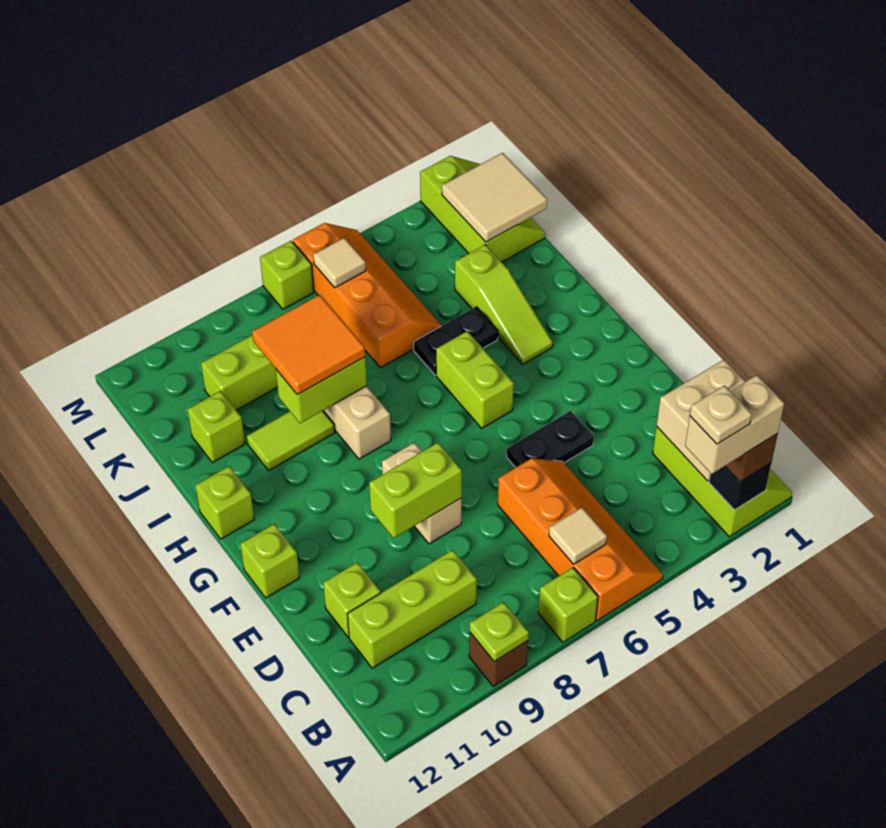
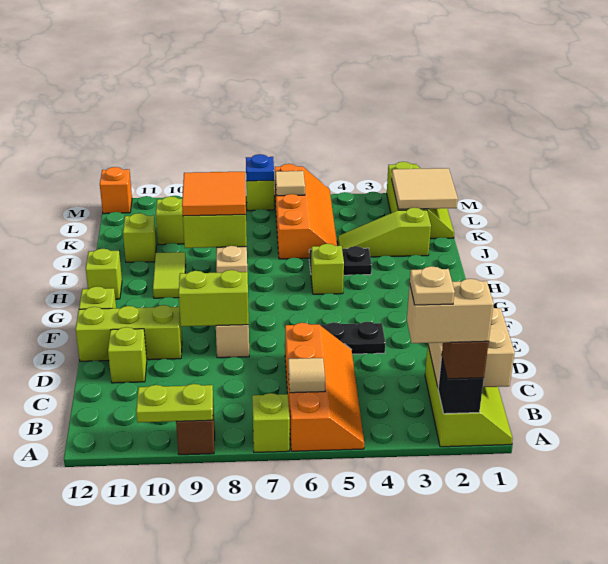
lime 1x1 plate [470,602,529,662] -> lime 1x2 plate [136,384,213,423]
lime 1x3 brick [347,550,477,668] -> lime 1x3 brick moved to [76,305,182,361]
lime 1x2 brick [436,331,514,428] -> lime 1x1 brick [311,244,344,294]
lime 1x3 slope [455,245,553,364] -> lime 1x3 slope turned to [337,208,431,257]
lime 1x2 tile [247,411,335,470] -> lime 1x2 tile turned to [153,252,186,298]
none -> blue 1x1 plate [246,154,274,181]
none -> orange 1x1 brick [100,167,132,214]

